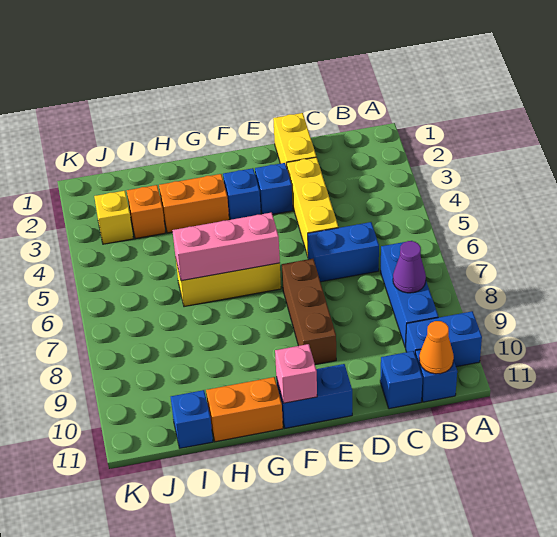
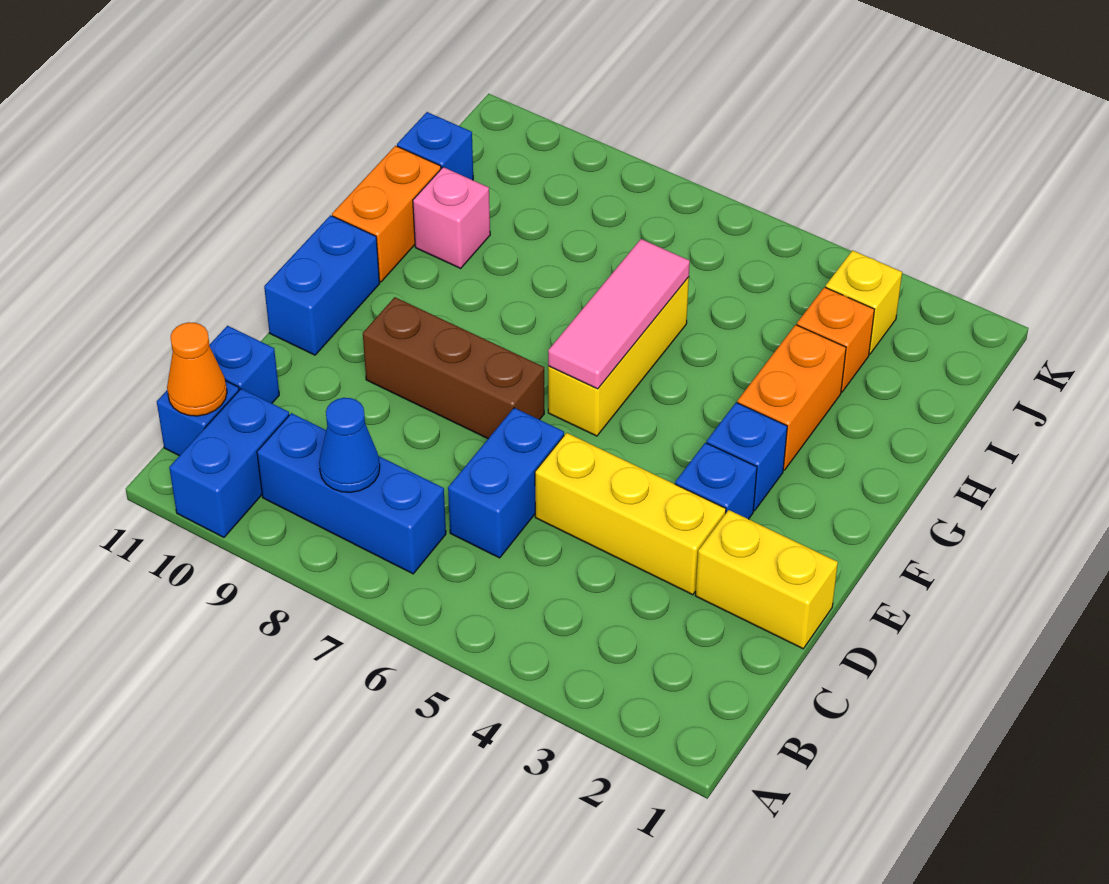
purple 1x1 cone [393,241,426,293] -> blue 1x1 cone [319,398,380,492]
pink 1x3 brick [172,212,280,281] -> pink 1x3 tile [548,239,690,389]
pink 1x1 brick [275,344,317,403] -> pink 1x1 brick moved to [413,167,490,268]

